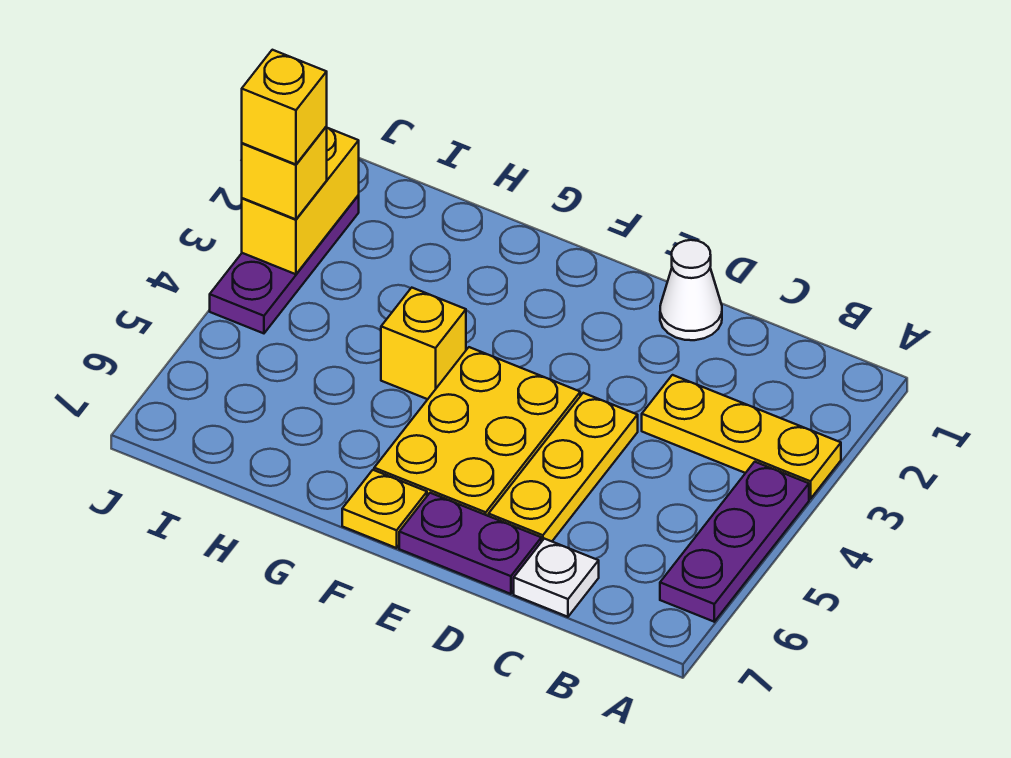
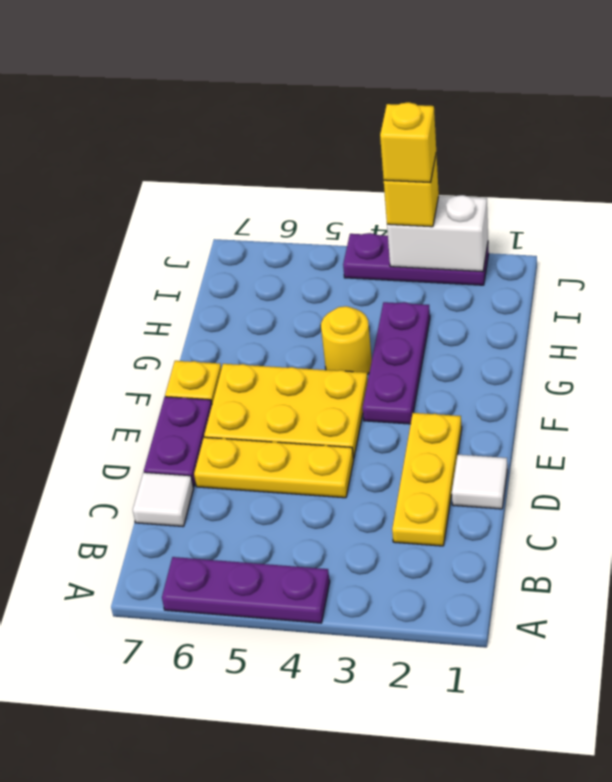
yellow 1x3 plate [642,375,841,499] -> yellow 1x3 plate moved to [392,413,462,546]
white 1x1 plate [514,539,599,617] -> white 1x1 tile [133,472,194,526]
white 1x1 cone [660,240,722,340] -> white 1x1 tile [452,455,507,509]
none -> purple 1x3 plate [363,302,430,424]
yellow 1x1 brick [381,288,466,399] -> yellow 1x1 round brick [321,306,372,375]
yellow 1x2 brick [242,128,359,274] -> white 1x2 brick [387,195,488,272]

